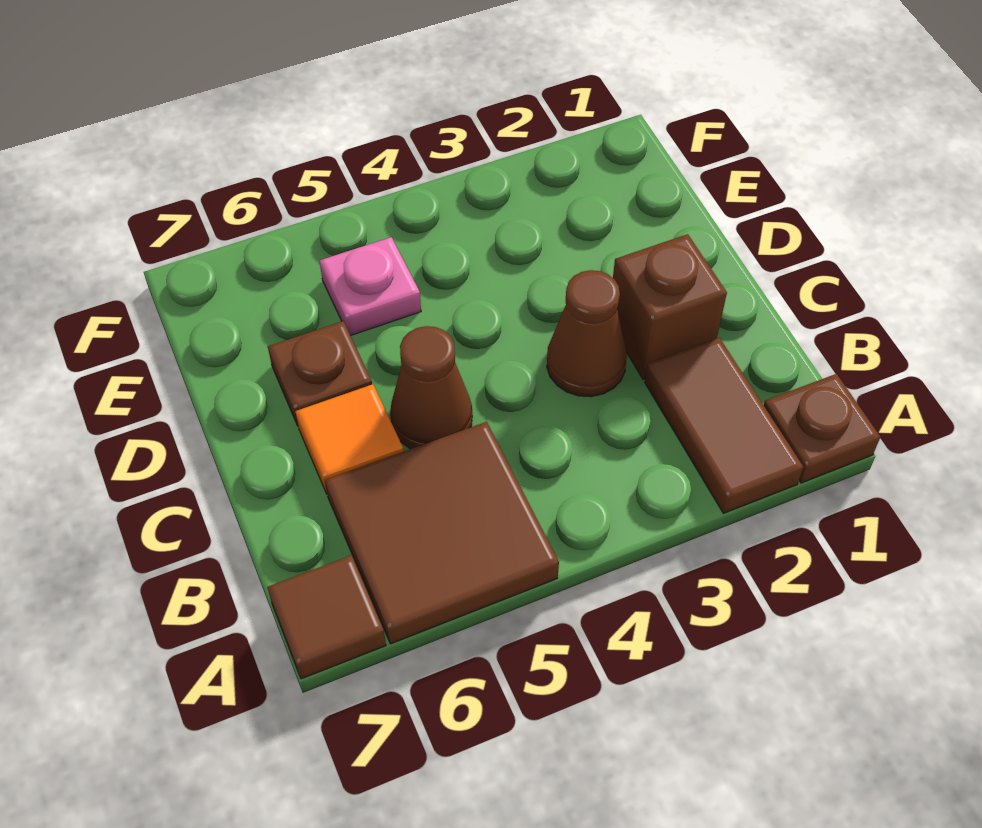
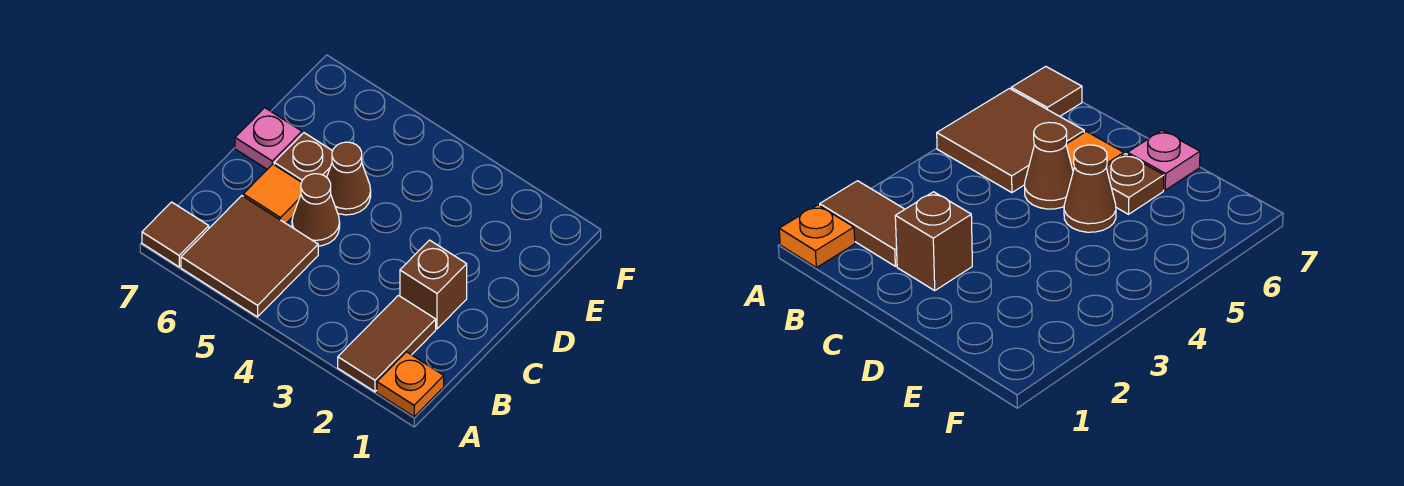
brown 1x1 plate [764,374,880,483] -> orange 1x1 plate [377,352,444,417]
brown 1x1 cone [547,270,627,397] -> brown 1x1 cone moved to [327,142,371,215]
pink 1x1 plate [320,237,421,336] -> pink 1x1 plate moved to [235,108,302,169]

